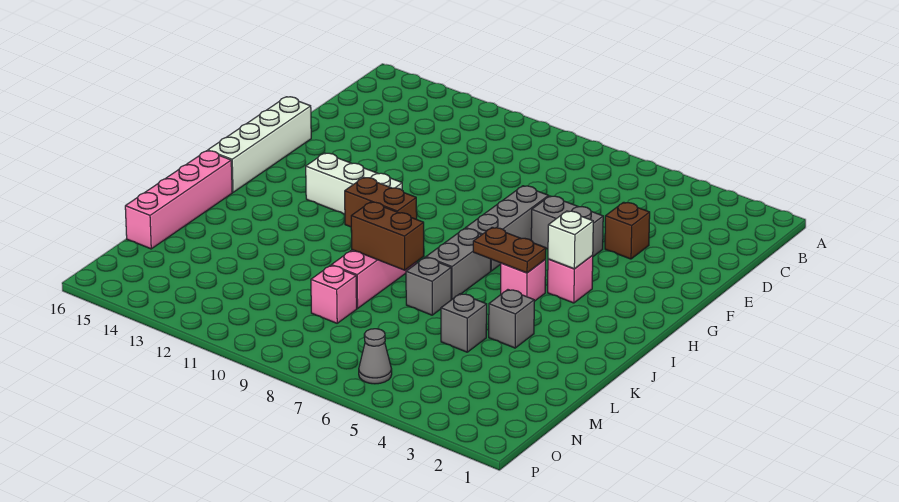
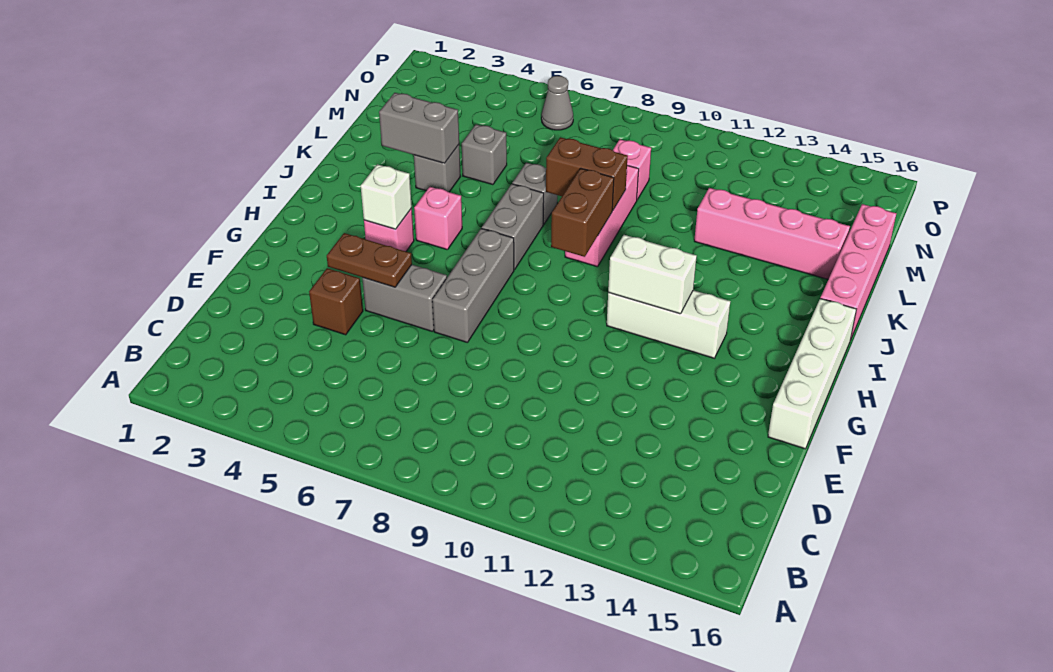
none -> white 1x2 brick [608,235,697,314]
brown 1x2 plate [473,227,546,273] -> brown 1x2 plate moved to [327,233,412,287]
brown 1x2 brick [345,177,417,227] -> brown 1x2 brick turned to [551,168,614,257]
none -> grey 1x2 brick [379,93,459,163]
none -> pink 1x4 brick [694,188,850,279]

